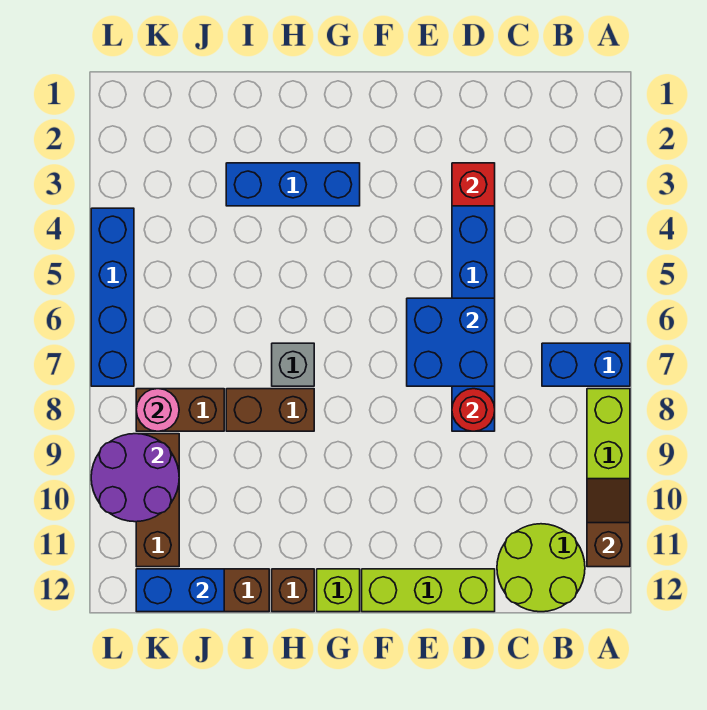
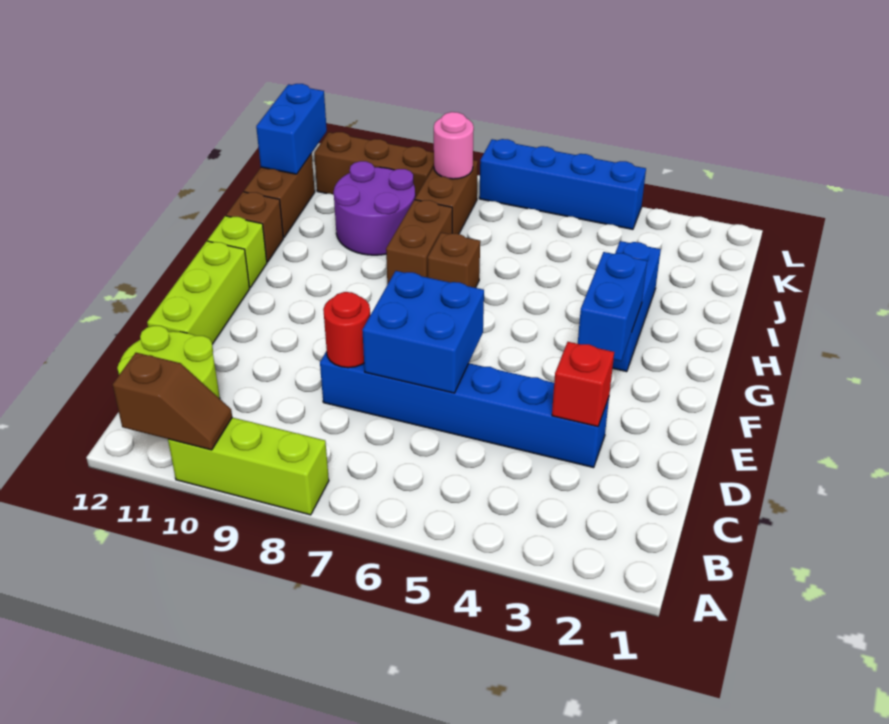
blue 1x2 brick [542,343,630,386] -> blue 1x2 brick moved to [578,252,647,361]
grey 1x1 brick [272,343,314,386] -> brown 1x1 brick [428,233,480,288]
purple 2x2 round brick [91,434,179,522] -> purple 2x2 round brick moved to [334,161,415,255]

